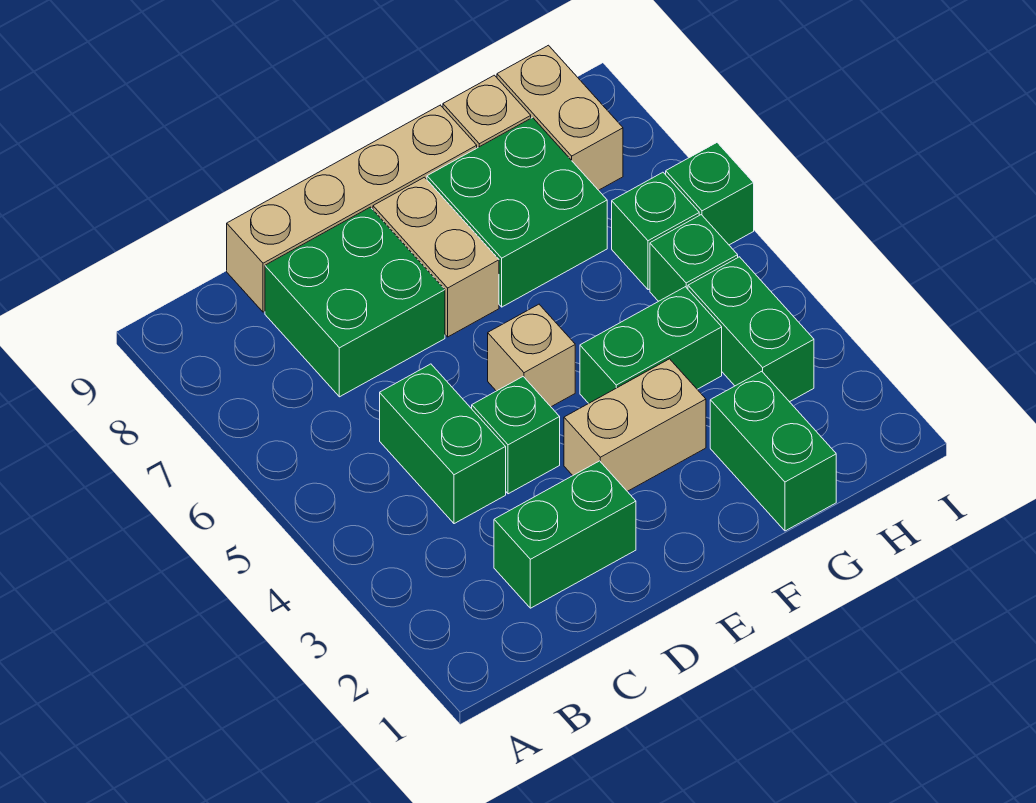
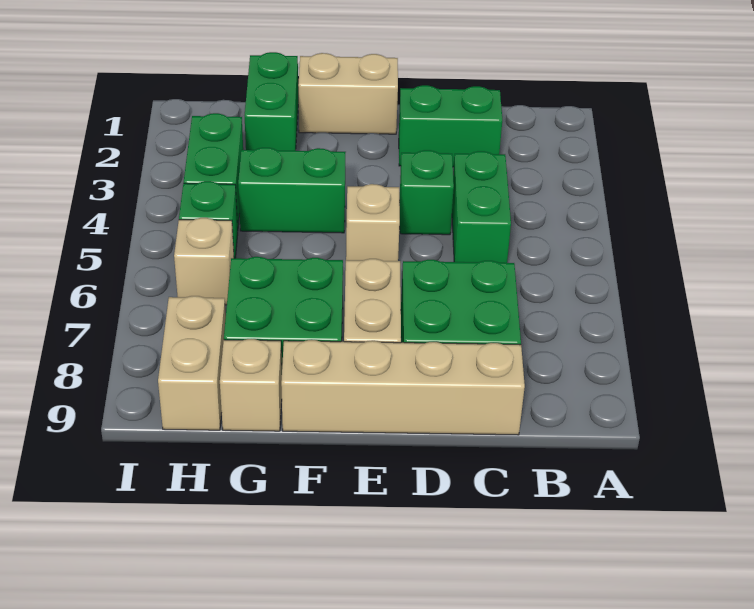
tan 1x2 brick [564,359,706,491] -> tan 1x2 brick moved to [298,53,398,134]
green 1x1 brick [612,172,699,290] -> tan 1x1 brick [174,218,234,305]
green 1x1 brick [666,143,754,245] -> none

